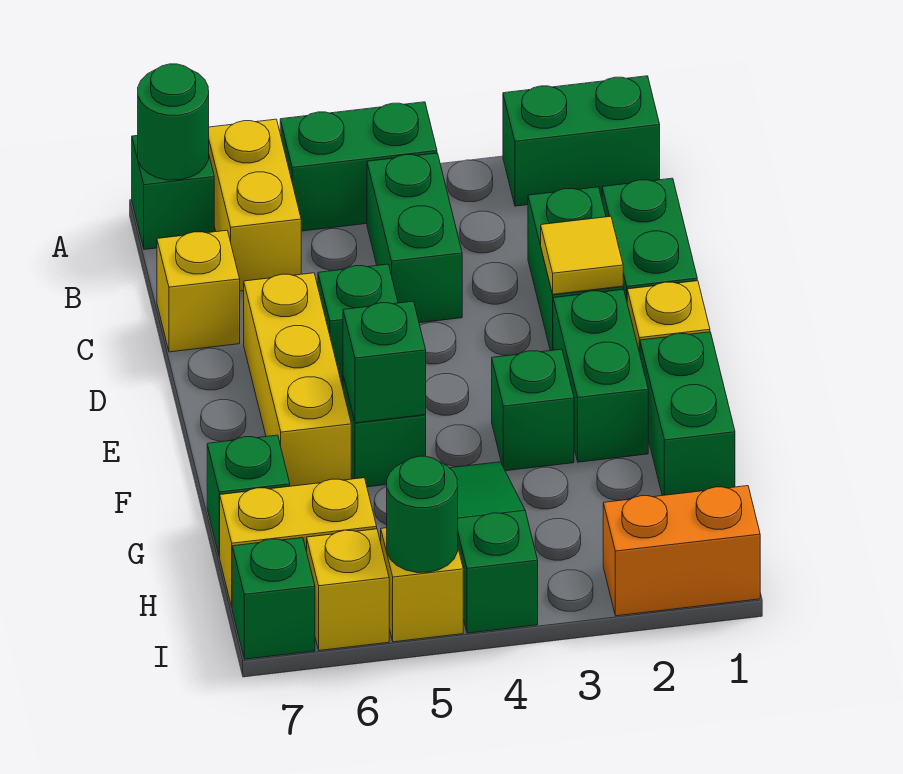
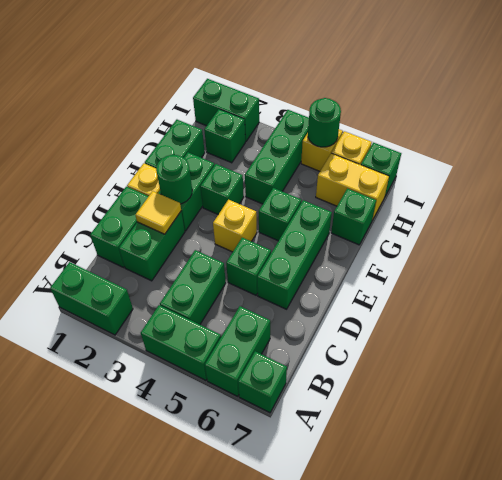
yellow 1x2 brick [209,119,301,291] -> green 1x2 brick [205,306,270,396]
green 1x1 round brick [138,64,209,180] -> green 1x1 round brick moved to [156,155,192,204]
yellow 1x1 brick [157,230,240,352] -> yellow 1x1 brick moved to [213,200,257,252]
yellow 1x3 brick [244,273,351,486] -> green 1x3 brick [257,200,332,309]
green 1x1 brick [343,301,426,423] -> green 1x1 brick moved to [204,109,245,163]
green 1x3 slope [450,462,538,633] -> green 1x3 brick [245,110,309,204]
orange 1x2 brick [603,486,760,616] -> green 1x2 brick [193,79,259,142]

